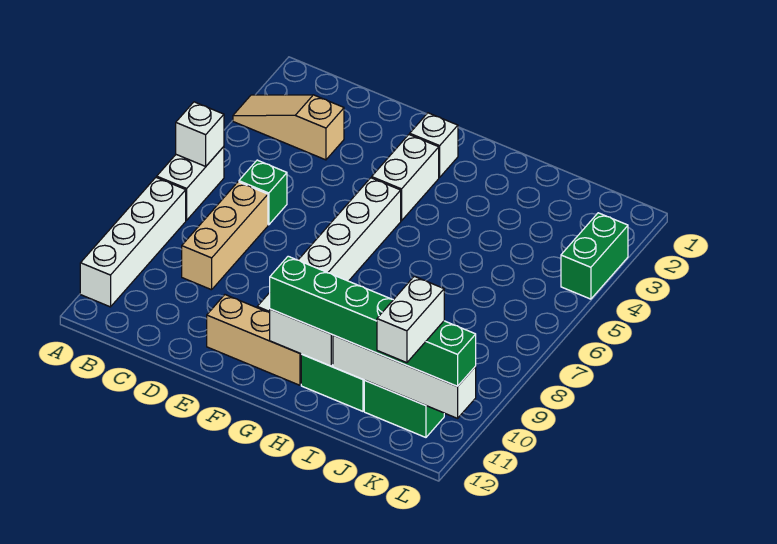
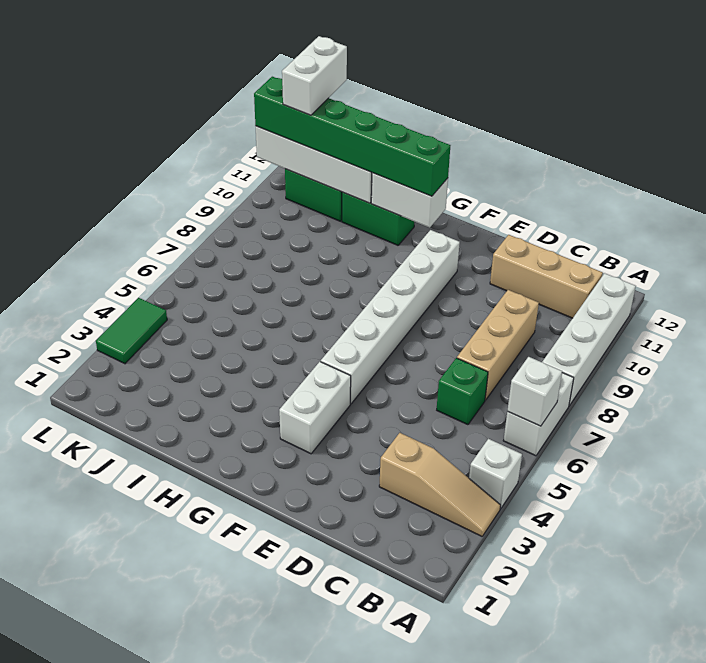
tan 1x3 brick [207,295,301,385] -> tan 1x3 brick moved to [490,235,603,318]
white 1x1 brick [410,113,458,177] -> white 1x1 brick moved to [469,439,522,509]
green 1x2 brick [561,213,628,299] -> green 1x2 tile [96,298,167,364]

